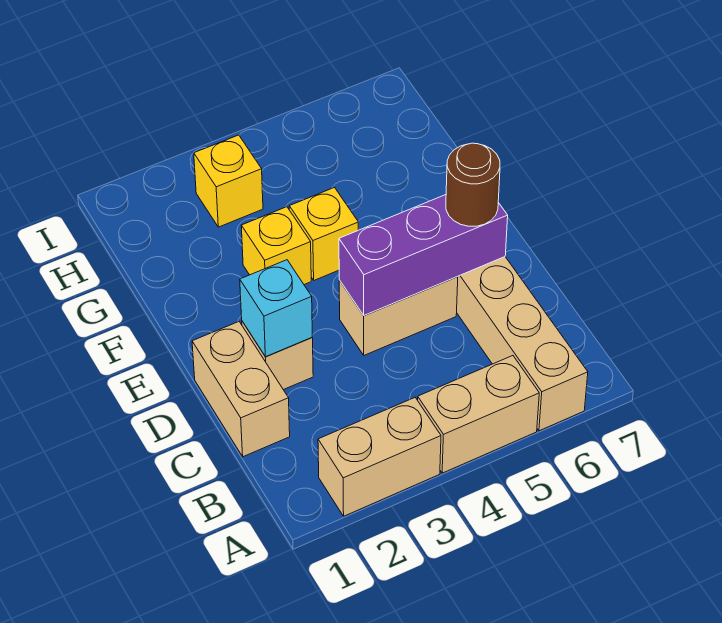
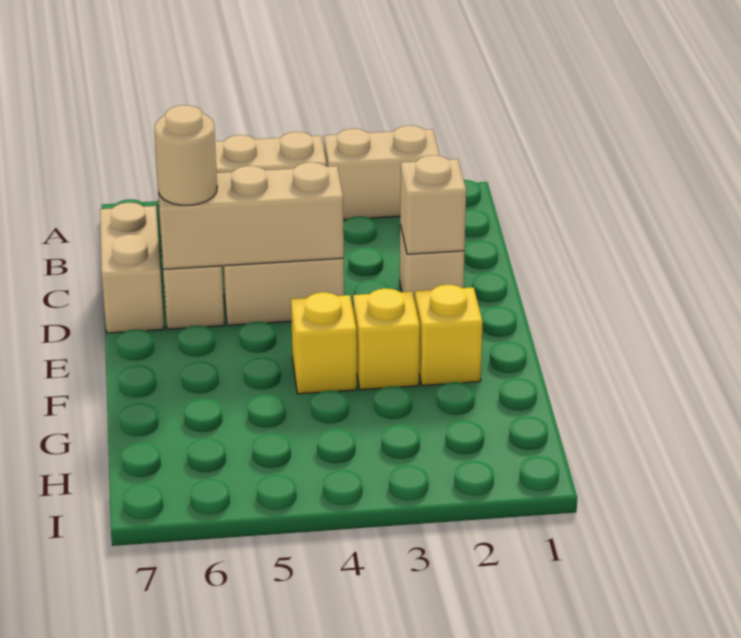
tan 1x2 brick [192,322,290,457] -> tan 1x2 brick moved to [100,202,164,333]
cyan 1x1 brick [240,260,312,357] -> tan 1x1 brick [400,155,466,254]
purple 1x3 brick [339,195,508,316] -> tan 1x3 brick [158,162,344,269]
brown 1x1 round brick [446,143,500,226] -> tan 1x1 round brick [154,105,217,205]
yellow 1x1 brick [194,135,263,227] -> yellow 1x1 brick moved to [415,285,483,386]

